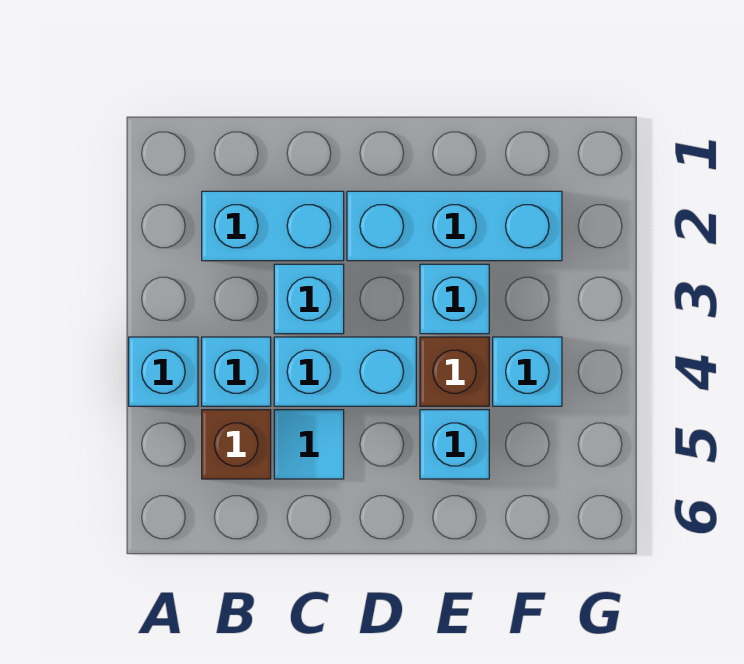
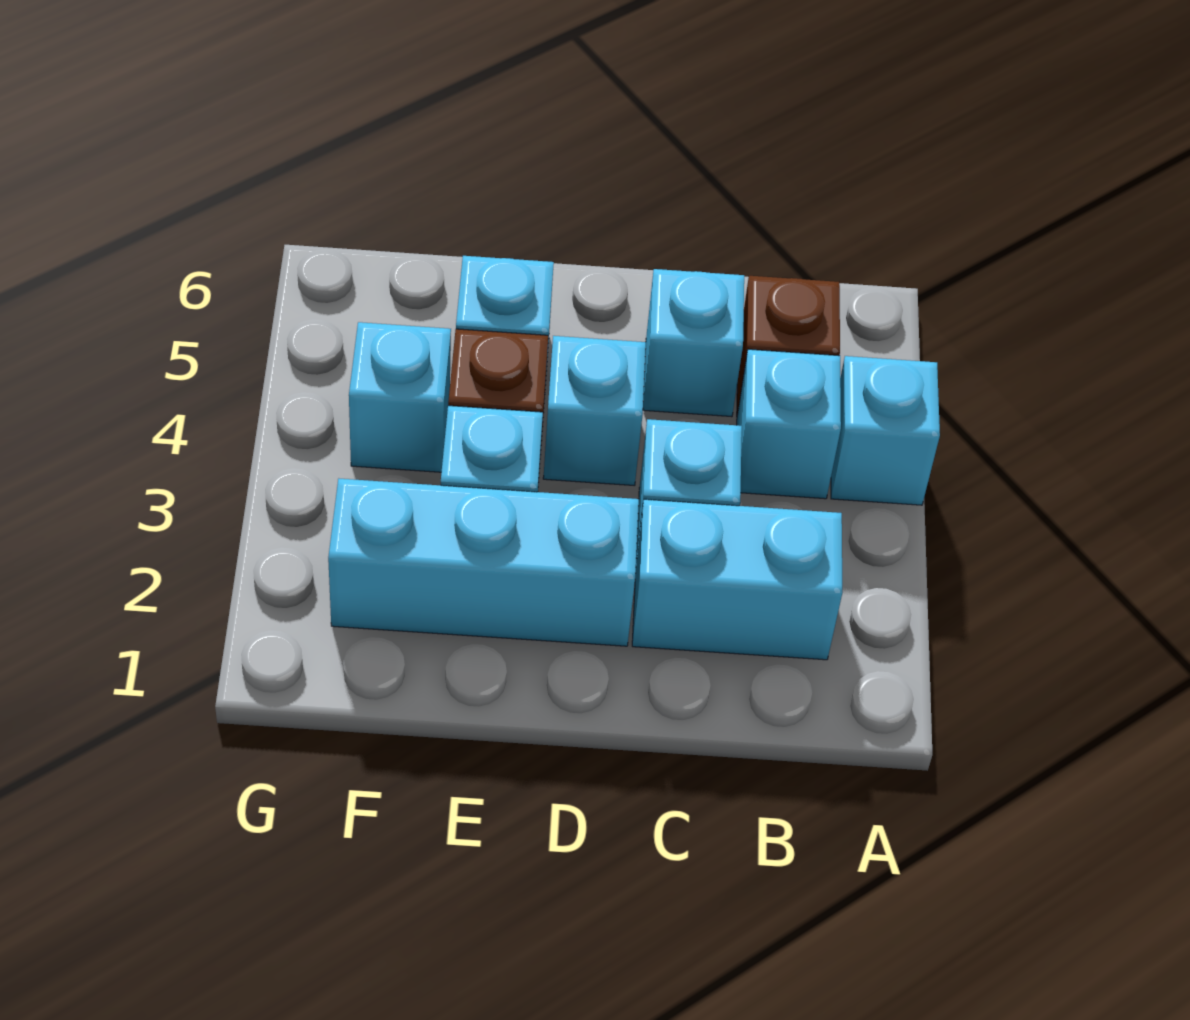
cyan 1x2 brick [274,337,416,406] -> cyan 1x1 brick [543,336,646,486]
cyan 1x1 tile [274,410,344,479] -> cyan 1x1 brick [643,269,744,417]

